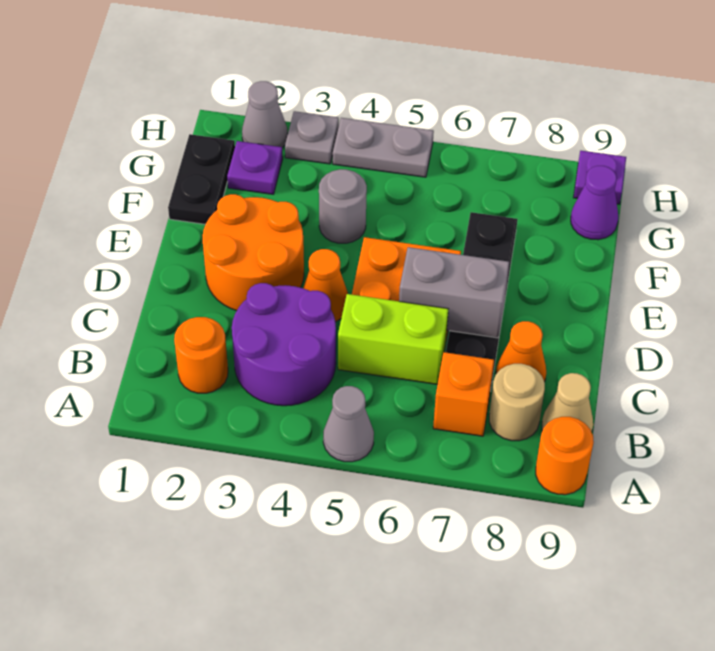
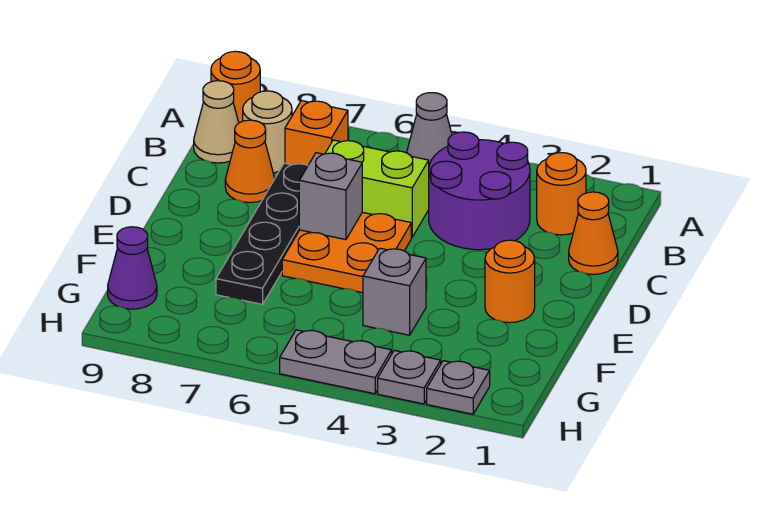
orange 2x2 round brick [203,194,304,311] -> orange 1x1 round brick [485,240,535,323]
orange 1x1 cone [303,249,348,322] -> orange 1x1 cone moved to [569,192,618,274]
grey 1x2 brick [399,247,509,338] -> grey 1x1 brick [299,153,362,240]
black 1x2 plate [168,134,235,224] -> none
grey 1x1 round brick [319,169,367,243] -> grey 1x1 brick [363,248,426,335]
purple 1x1 plate [227,141,283,194] -> none
grey 1x1 cone [242,81,288,148] -> grey 1x1 plate [427,361,490,414]
purple 1x1 plate [573,151,626,204] -> none

